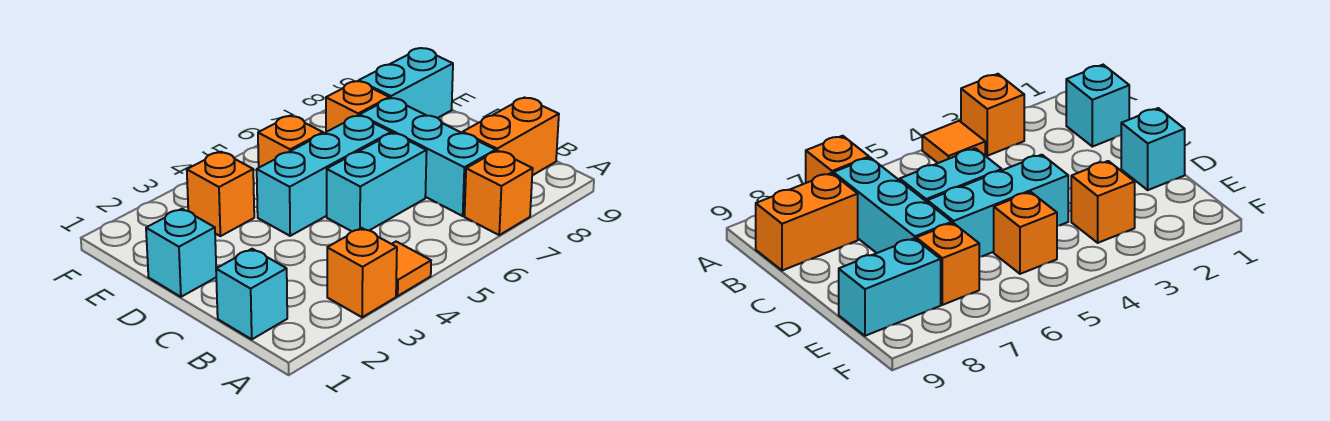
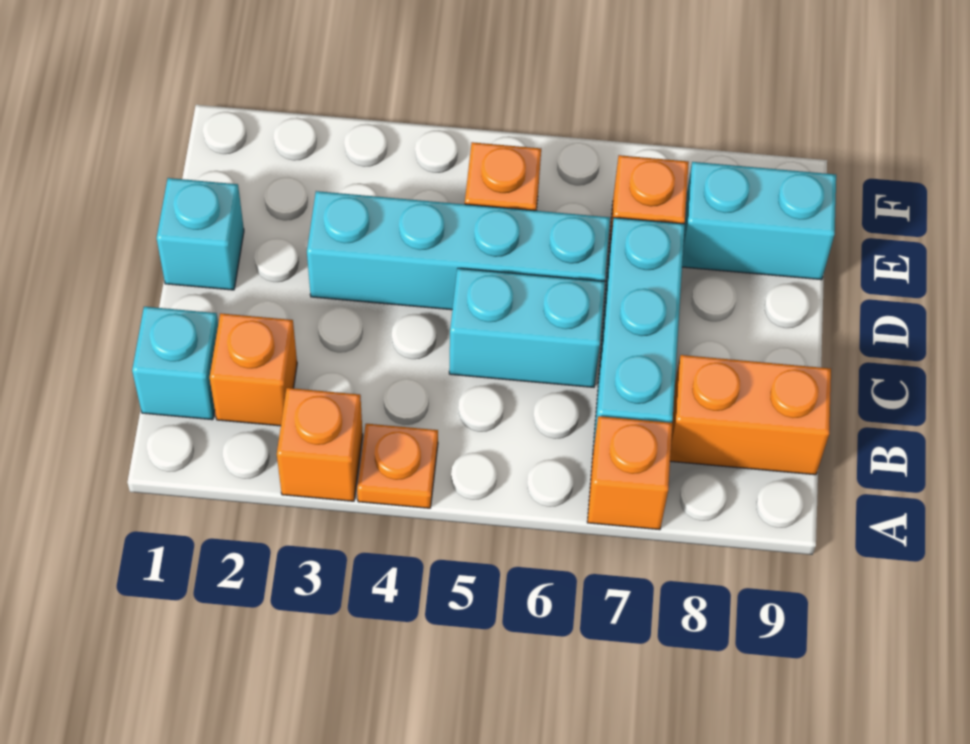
orange 1x1 tile [392,242,431,296] -> orange 1x1 plate [357,424,438,508]
cyan 1x3 brick [257,115,391,236] -> cyan 1x4 brick [307,191,610,310]
orange 1x1 brick [187,152,254,236] -> orange 1x1 brick moved to [210,313,297,426]

